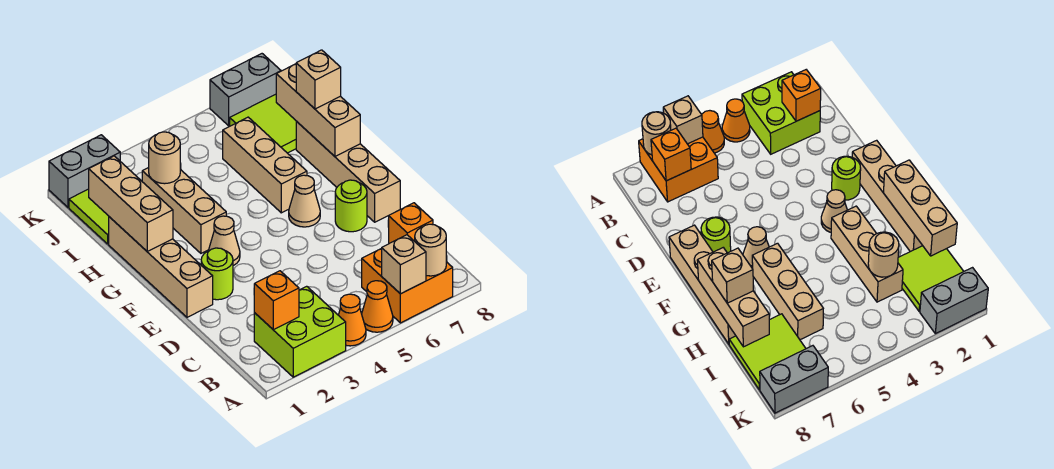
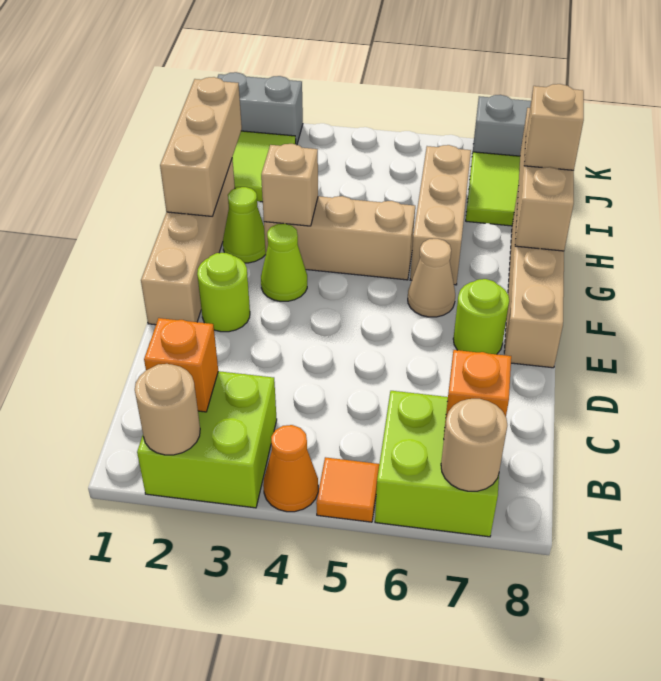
orange 1x1 cone [362,281,393,332] -> orange 1x1 tile [316,457,379,522]
orange 2x2 brick [362,248,453,323] -> lime 2x2 brick [375,391,499,537]
tan 1x1 brick [382,235,426,294] -> tan 1x1 brick moved to [261,144,318,226]
tan 1x1 cone [209,216,240,266] -> lime 1x1 cone [261,224,307,301]
none -> lime 1x1 cone [223,187,266,263]
tan 1x3 brick [142,168,226,253] -> tan 1x3 brick turned to [264,196,415,280]
tan 1x1 round brick [149,132,180,184] -> tan 1x1 round brick moved to [135,364,200,455]

